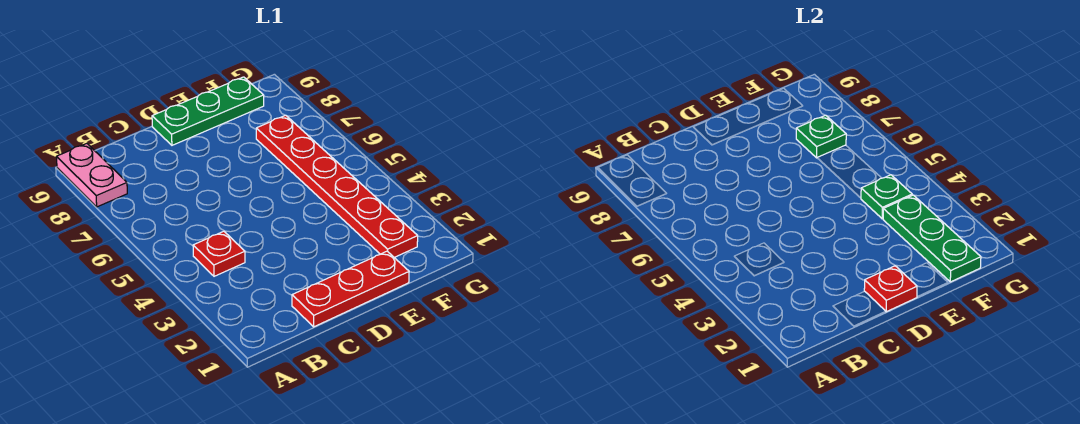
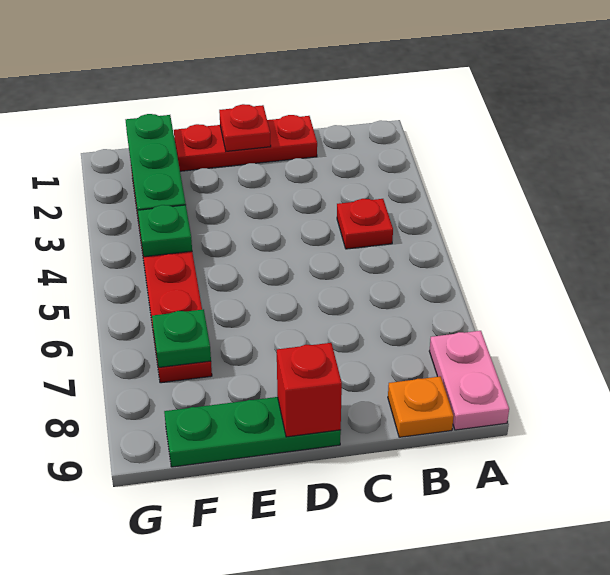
none -> orange 1x1 plate [388,376,454,437]
none -> red 1x1 brick [277,343,342,437]

